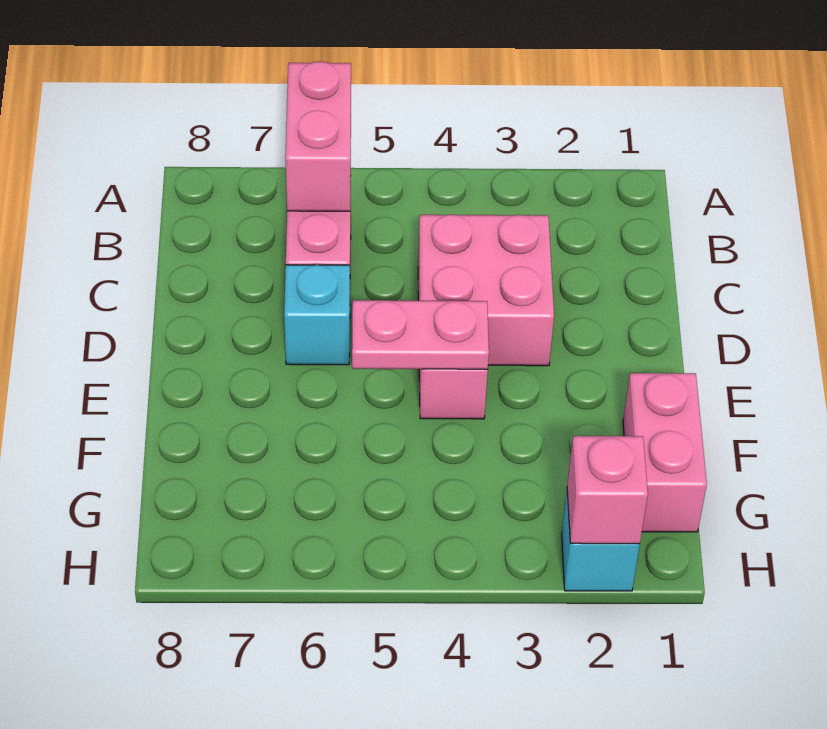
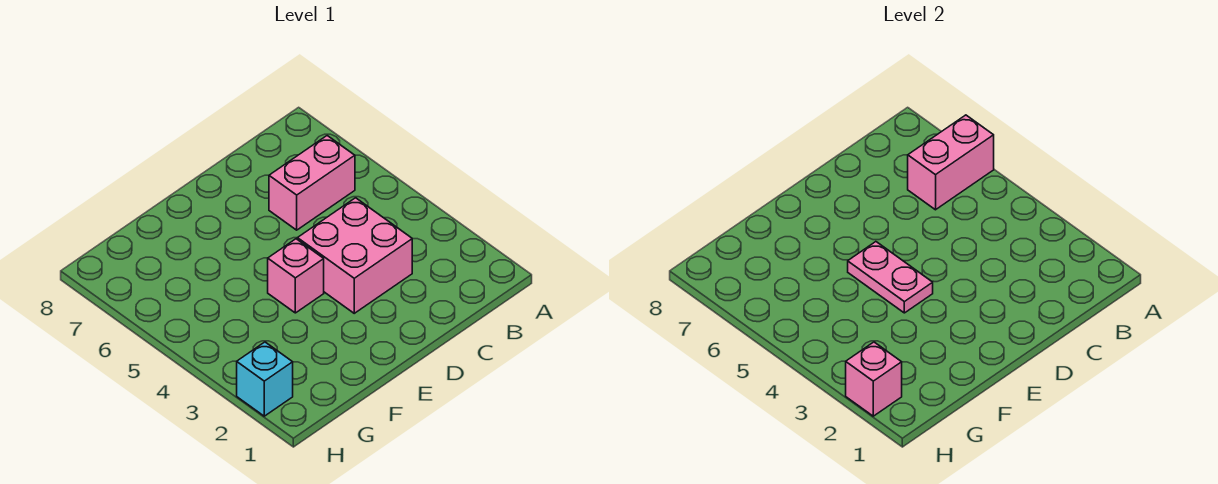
cyan 1x1 brick [284,265,350,365] -> none
pink 1x2 brick [623,373,707,532] -> none

